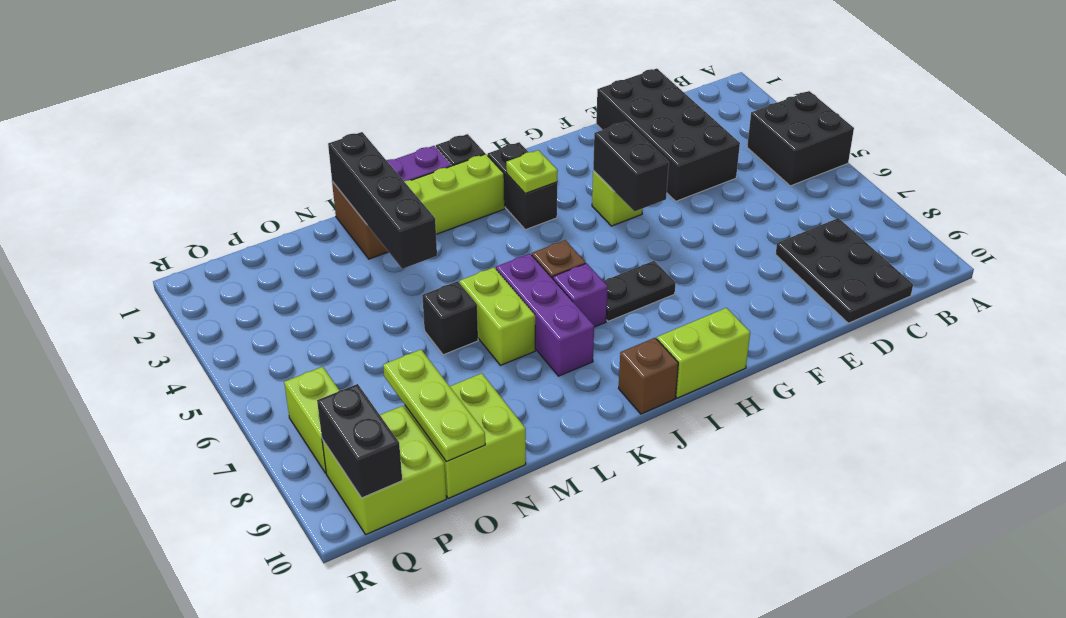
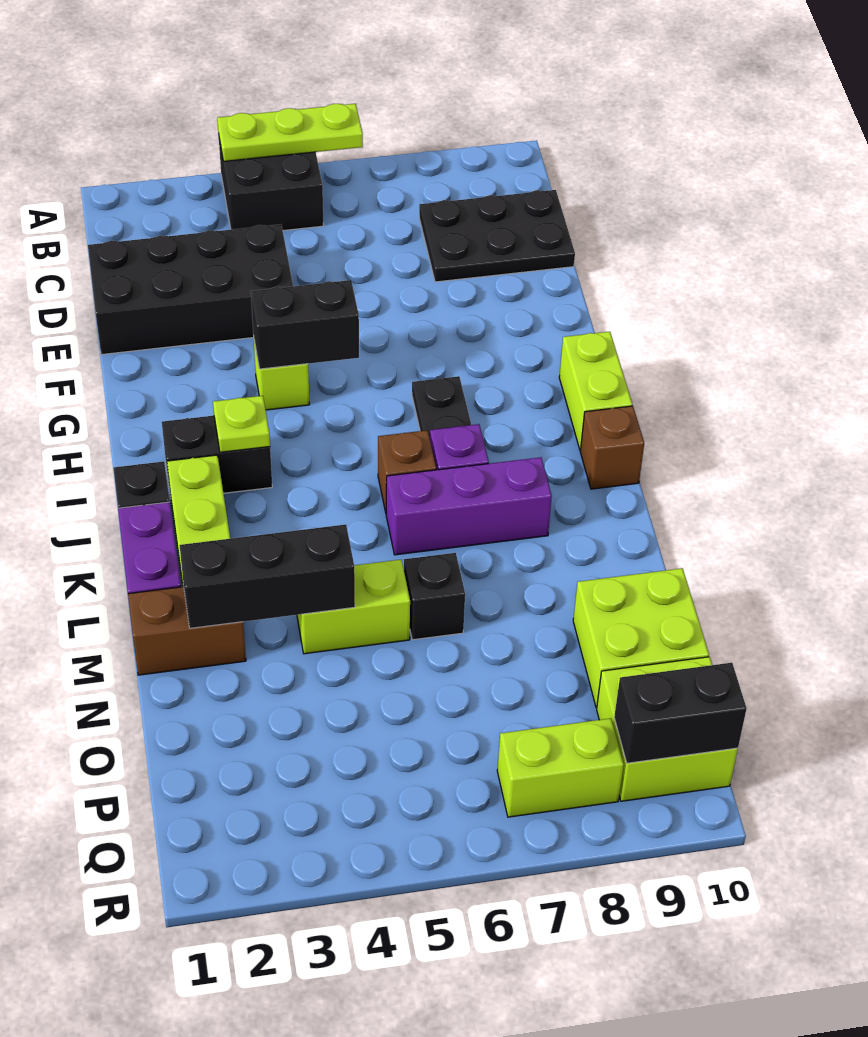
lime 1x2 brick [460,267,535,365] -> lime 1x2 brick moved to [297,560,410,654]
black 1x4 brick [328,132,437,269] -> black 1x3 brick [180,524,355,628]
lime 1x3 plate [383,350,485,462] -> lime 1x3 plate moved to [217,104,363,161]

